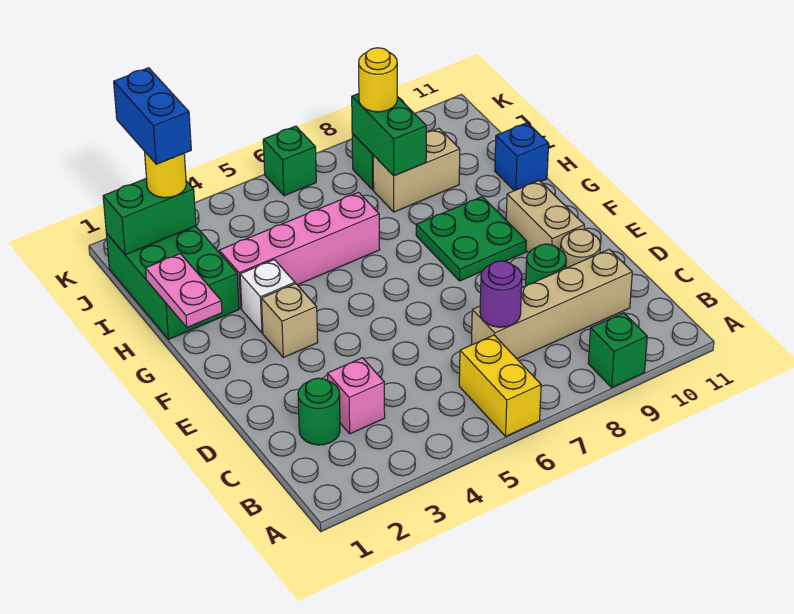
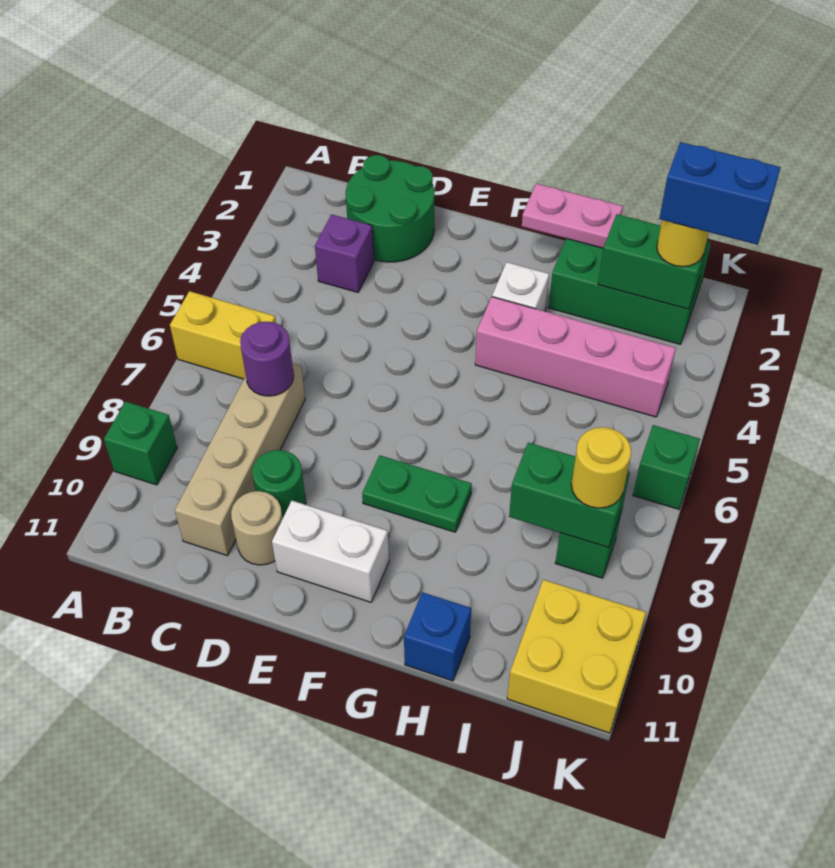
green 1x1 round brick [298,378,340,445] -> green 2x2 round brick [346,155,434,262]
pink 1x1 brick [327,358,385,434] -> purple 1x1 brick [315,214,374,292]
tan 1x2 brick [506,181,584,253] -> white 1x2 brick [272,501,389,602]
tan 1x1 brick [261,284,318,357] -> none
green 2x2 plate [416,197,526,281] -> green 1x2 plate [362,455,472,532]
pink 1x4 brick [219,192,380,309] -> pink 1x4 brick turned to [475,297,676,417]
tan 1x2 brick [373,128,460,212] -> none
green 1x2 brick [103,178,196,255] -> green 1x2 brick turned to [598,214,709,309]
none -> yellow 2x2 brick [507,580,646,733]

